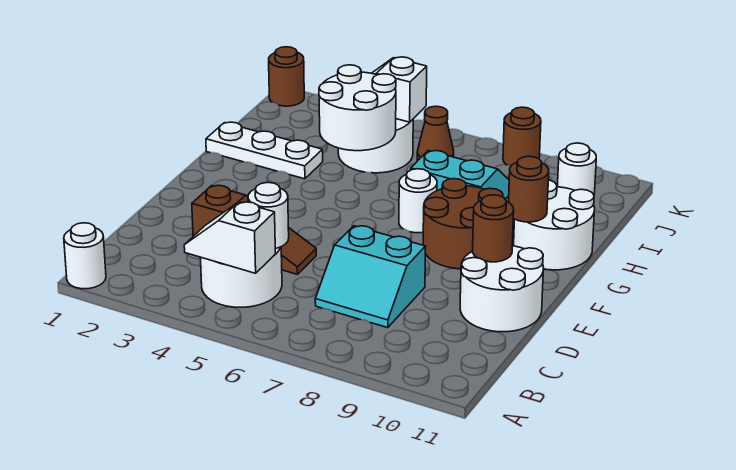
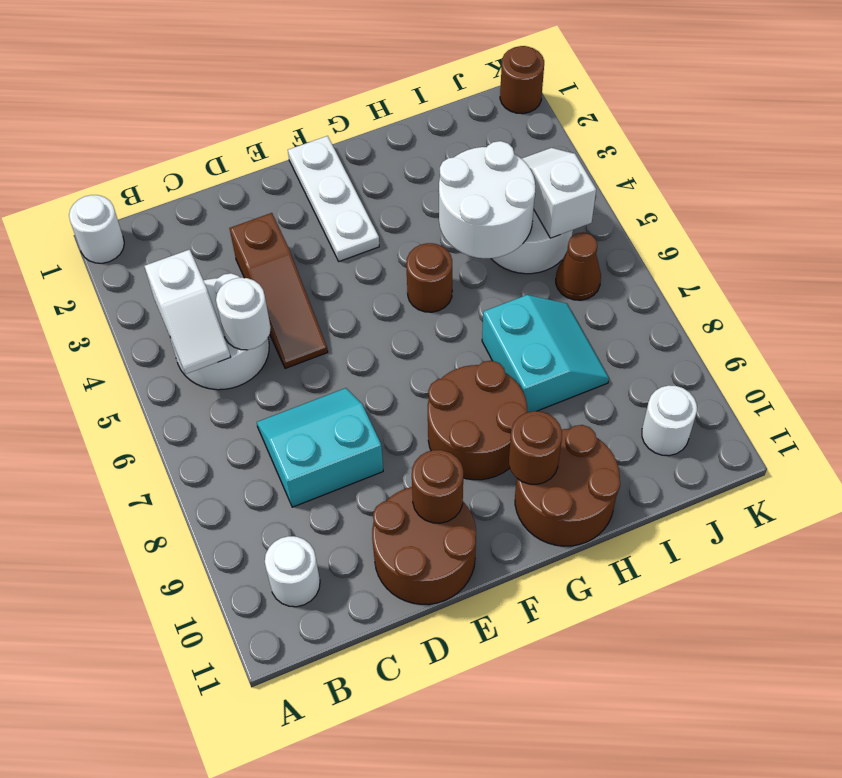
white 1x2 slope [184,202,276,273] -> white 1x2 slope turned to [144,250,231,374]
cyan 2x2 slope [315,226,426,328] -> cyan 2x2 slope turned to [257,388,383,507]
white 2x2 round brick [460,246,544,332] -> brown 2x2 round brick [372,487,476,604]
white 1x1 round brick [399,169,437,233] -> white 1x1 round brick moved to [265,536,320,607]
white 2x2 round brick [514,180,595,270] -> brown 2x2 round brick [515,425,620,546]
white 1x3 plate [206,122,323,179] -> white 1x3 plate moved to [288,136,379,261]
brown 1x1 round brick [503,107,541,166] -> brown 1x1 round brick moved to [406,243,452,312]

